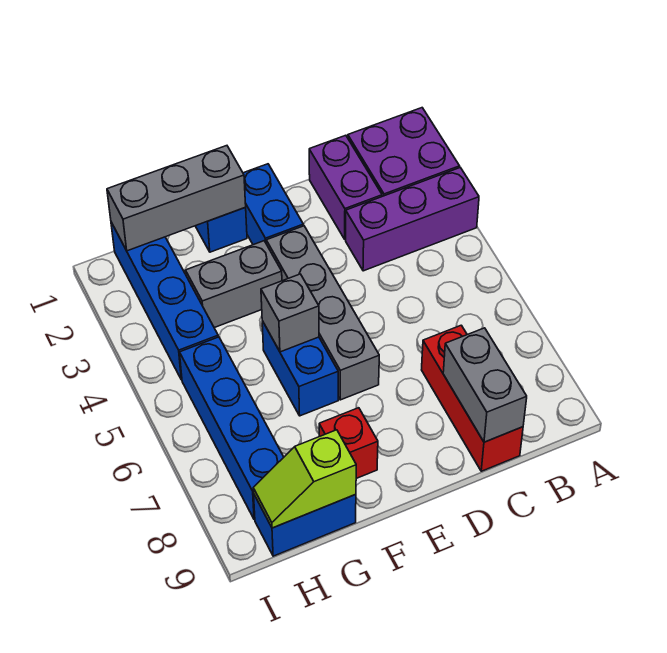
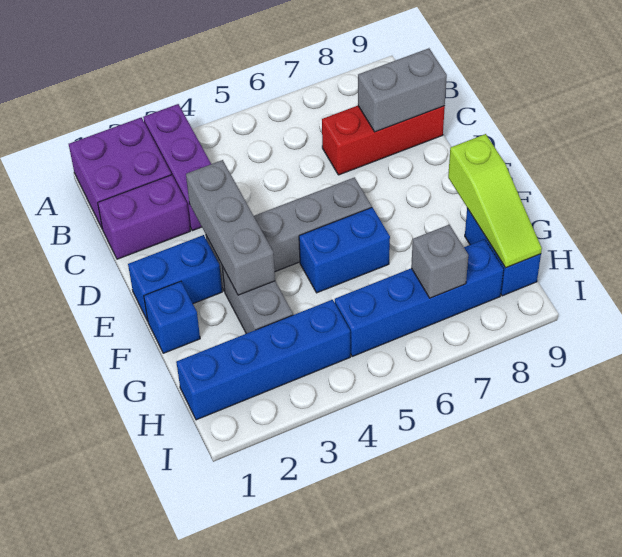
grey 1x3 brick [107,146,246,251] -> grey 1x3 brick moved to [186,160,275,295]
grey 1x1 brick [261,274,319,352] -> grey 1x1 brick moved to [411,225,468,298]
red 1x1 brick [319,408,378,478] -> none
lime 1x2 slope [253,430,356,528] -> lime 1x3 slope [448,134,542,268]

